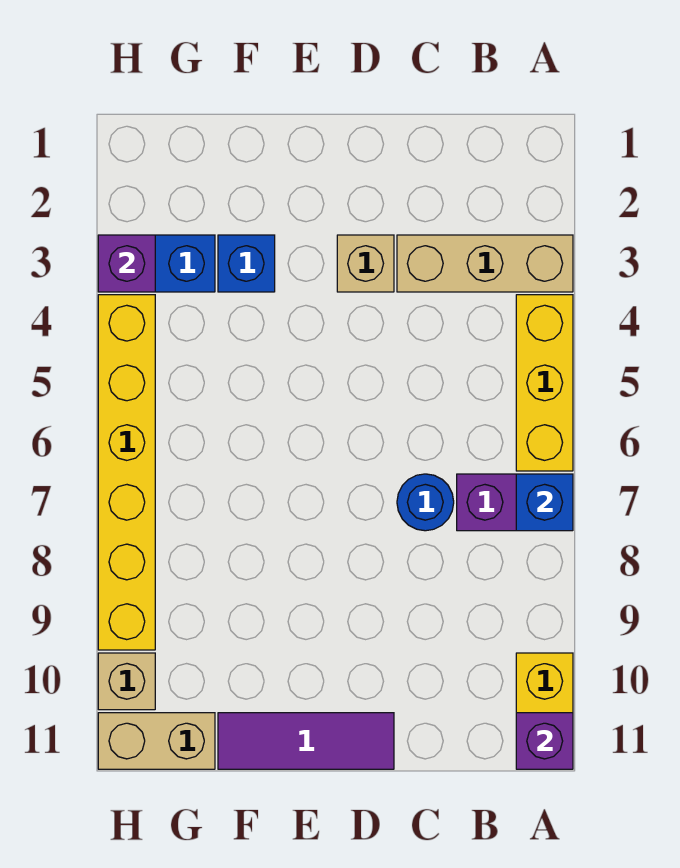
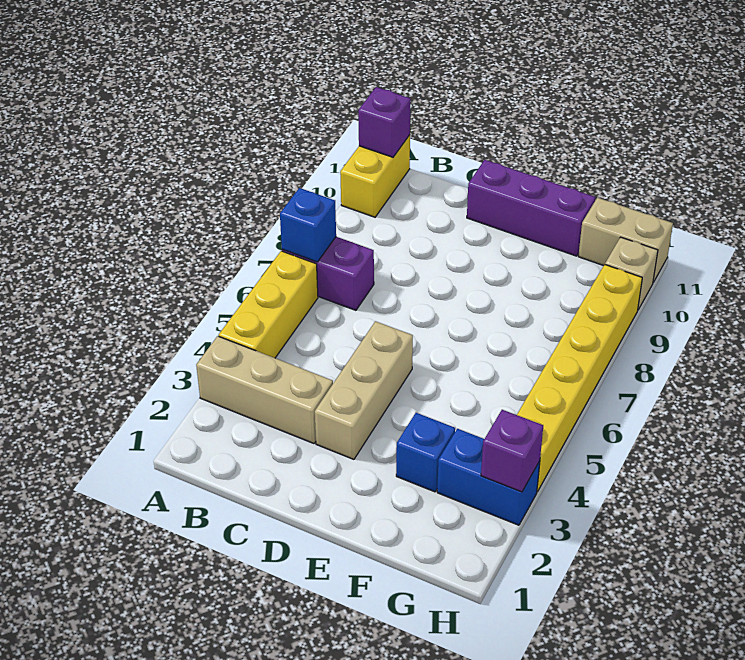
blue 1x1 round brick [397,474,454,531] -> none
tan 1x1 brick [337,235,394,292] -> tan 1x3 brick [315,321,413,459]
purple 1x3 tile [218,713,394,769] -> purple 1x3 brick [467,160,595,256]

